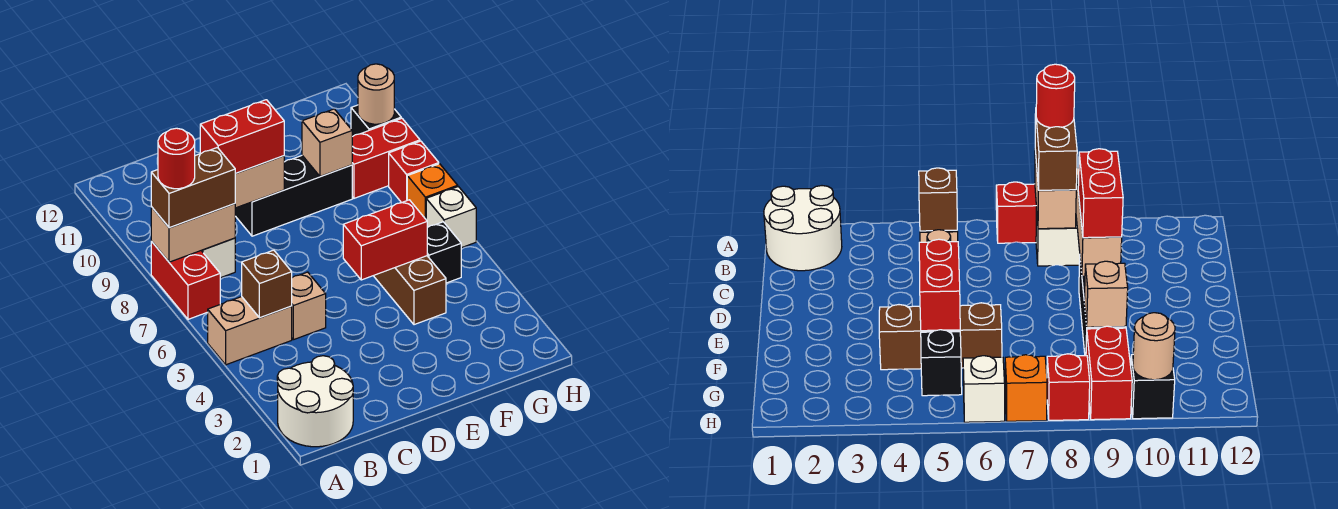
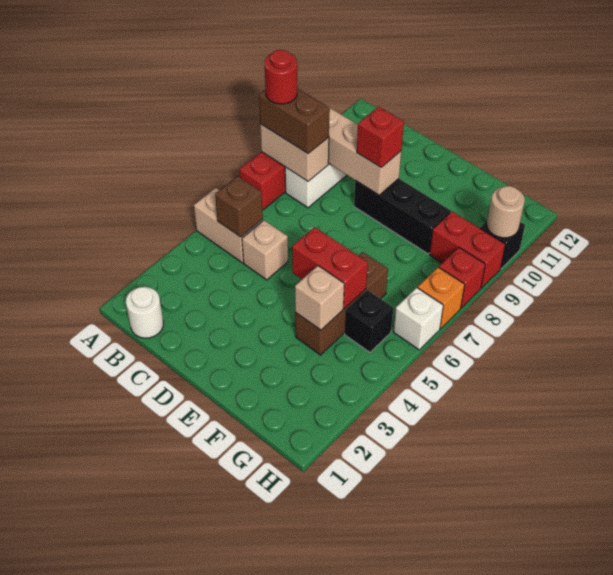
white 2x2 round brick [277,356,353,447] -> white 1x1 round brick [126,287,163,338]
red 1x2 brick [200,100,284,173] -> red 1x1 brick [357,107,404,167]
tan 1x1 brick [302,109,352,177] -> tan 1x1 brick moved to [295,266,344,330]

